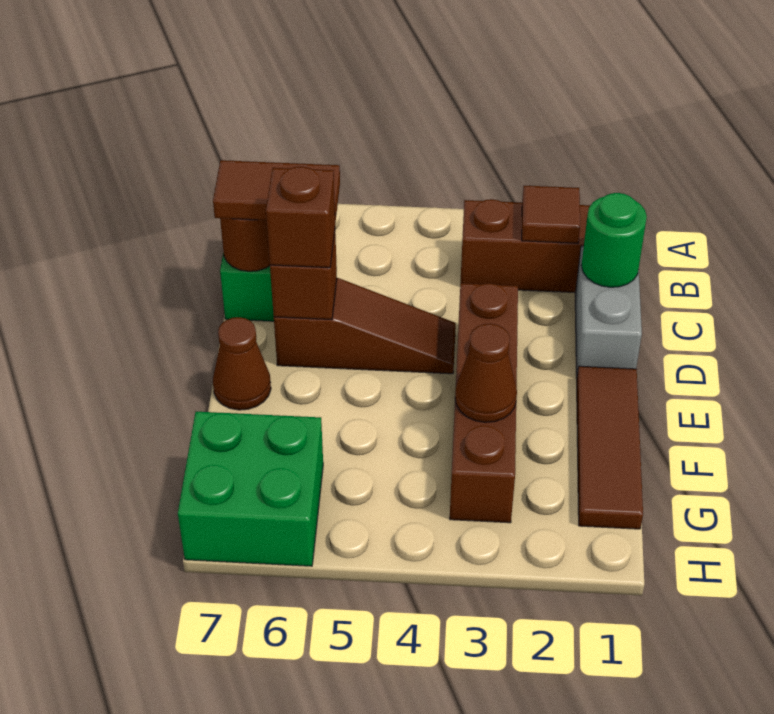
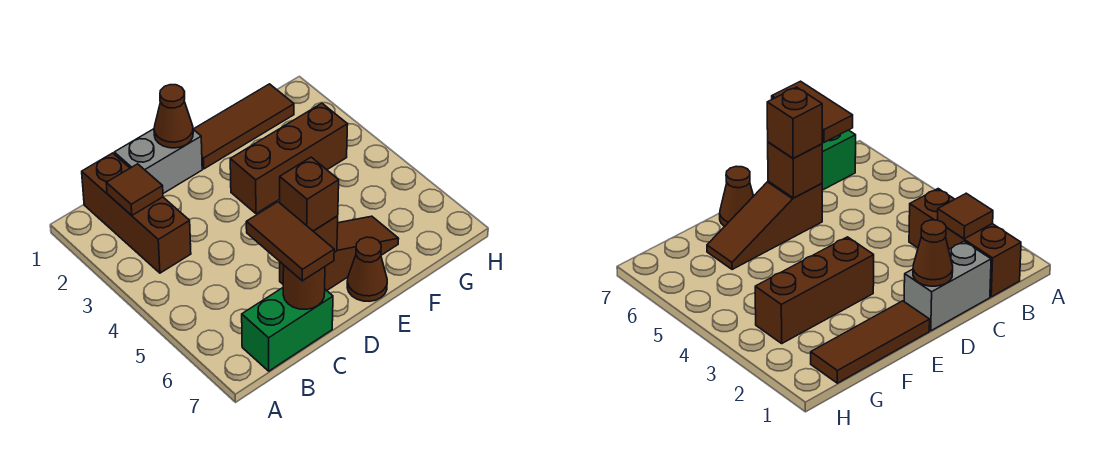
green 1x1 round brick [581,193,647,287] -> none
brown 1x4 brick [450,283,518,523] -> brown 1x3 brick [230,103,348,214]
brown 1x3 slope [274,278,456,374] -> brown 1x3 slope turned to [280,216,399,290]
brown 1x1 cone [455,324,517,422] -> brown 1x1 cone moved to [154,85,193,148]
green 2x2 brick [178,412,323,566] -> none

